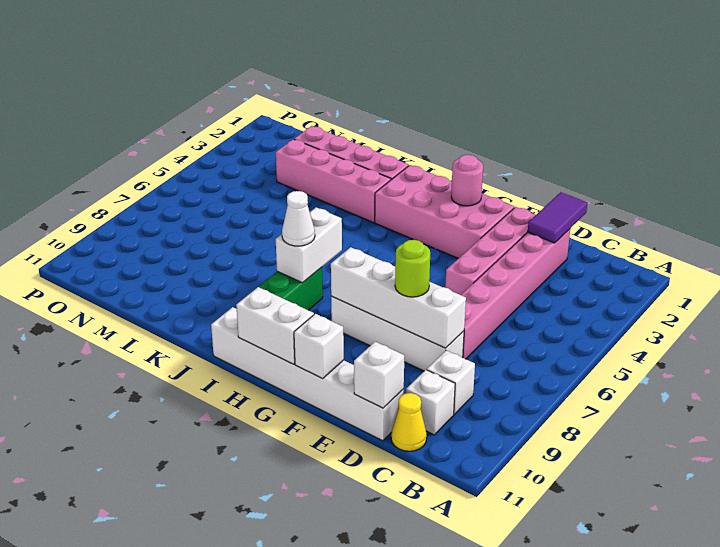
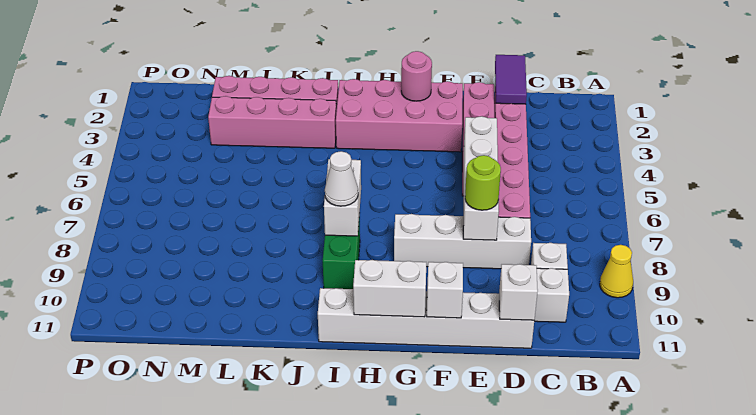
yellow 1x1 cone [391,393,427,451] -> yellow 1x1 cone moved to [600,245,633,298]
white 1x4 brick [331,247,466,348] -> white 1x4 brick turned to [463,116,499,240]

